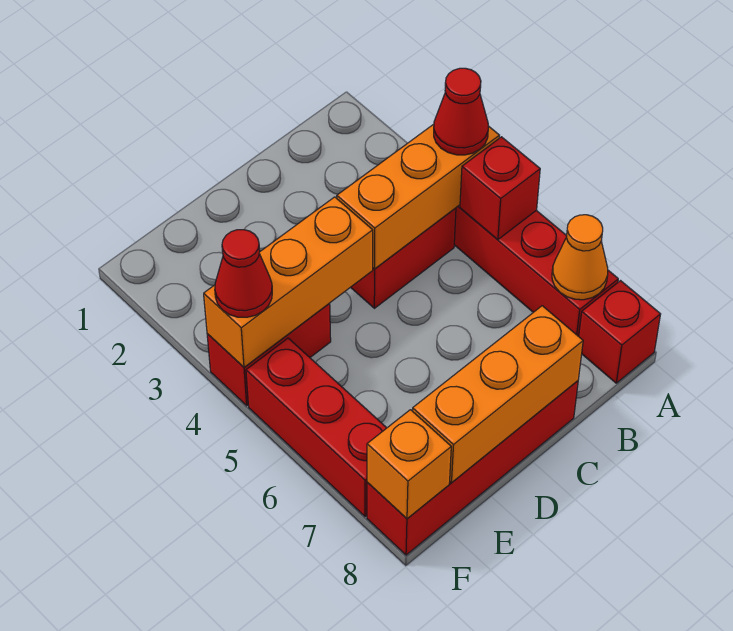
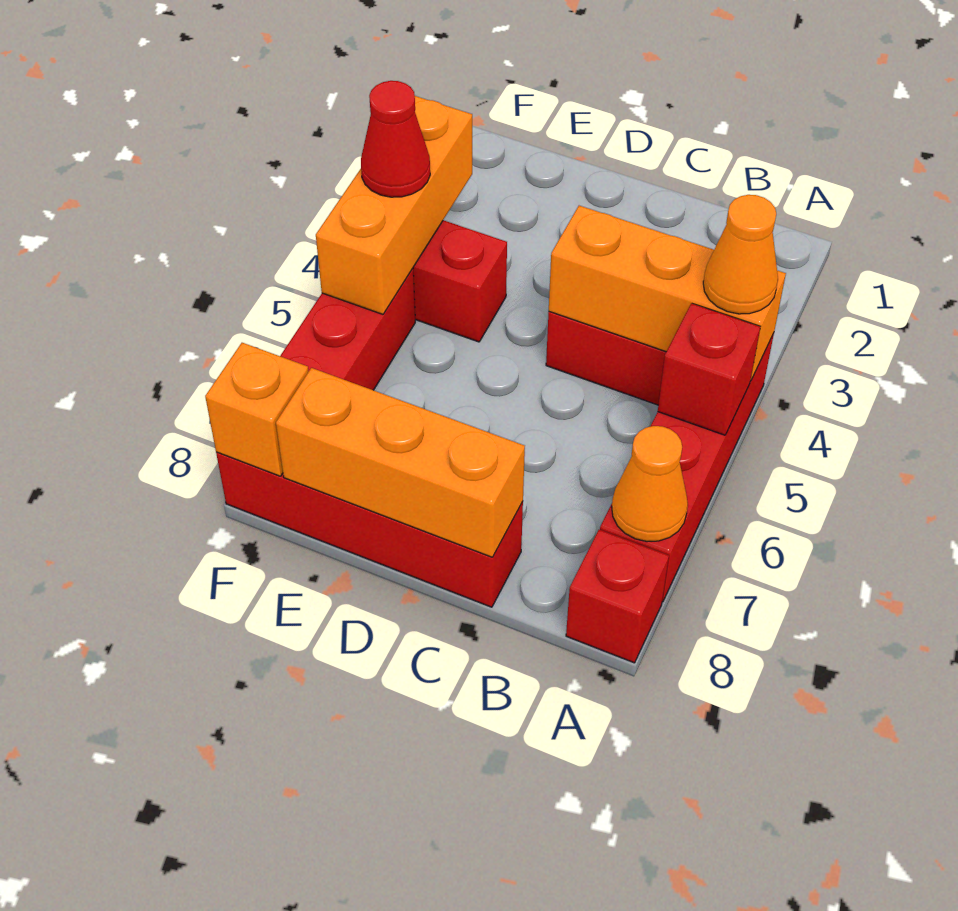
red 1x1 cone [434,68,488,155] -> orange 1x1 cone [703,195,778,314]
orange 1x3 brick [204,197,373,367] -> orange 1x3 brick turned to [316,96,472,314]

